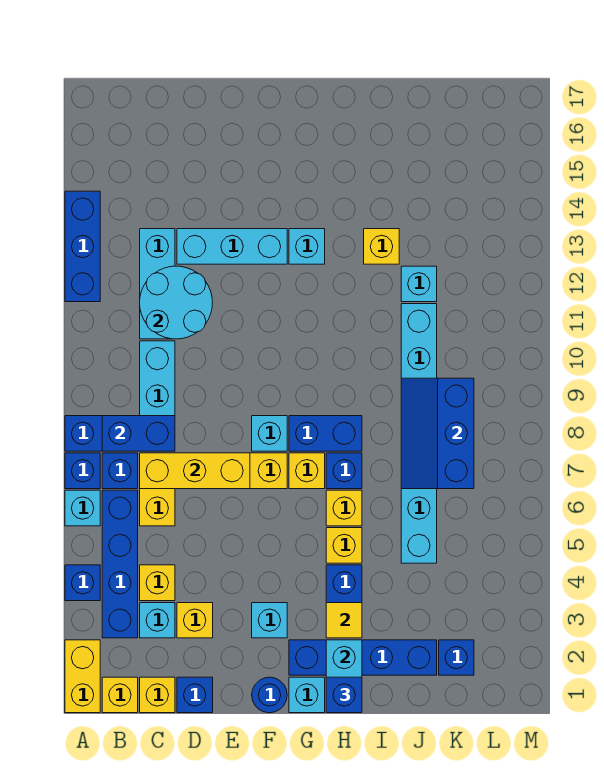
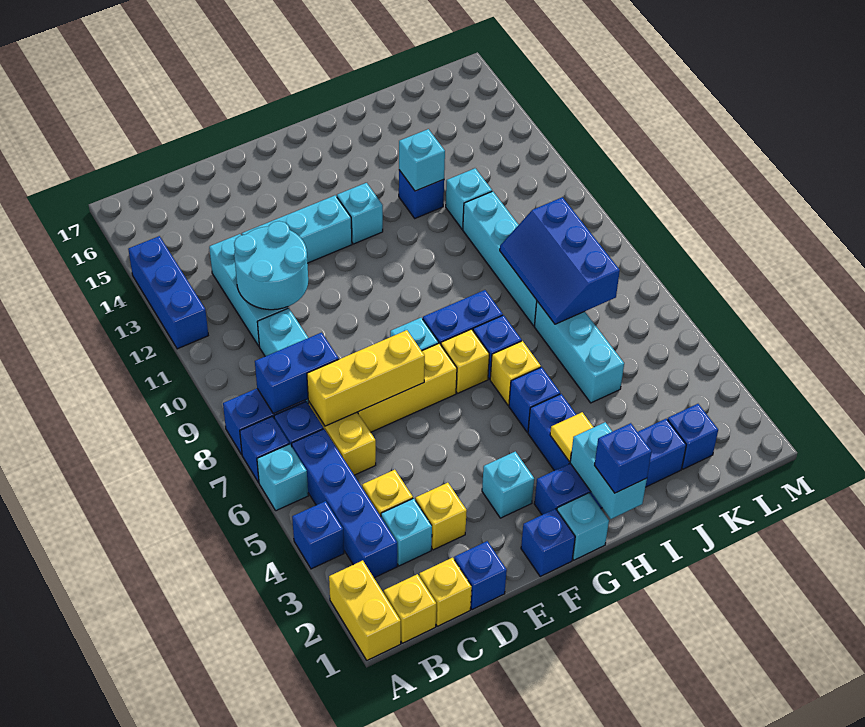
blue 1x1 round brick [252,677,287,713] -> blue 1x1 brick [521,509,575,576]
yellow 1x1 brick [326,528,362,563] -> blue 1x1 brick [509,367,560,432]
yellow 1x1 brick [364,229,399,264] -> blue 1x1 brick [399,170,444,218]
none -> cyan 1x1 brick [399,129,445,191]

